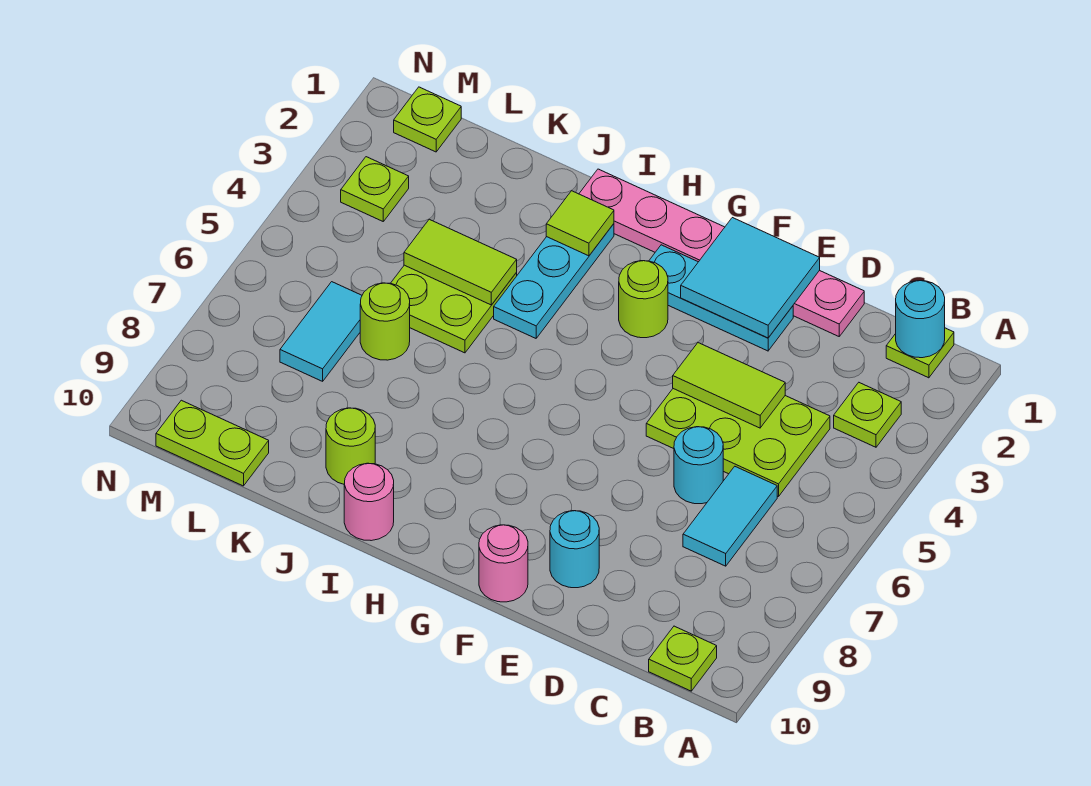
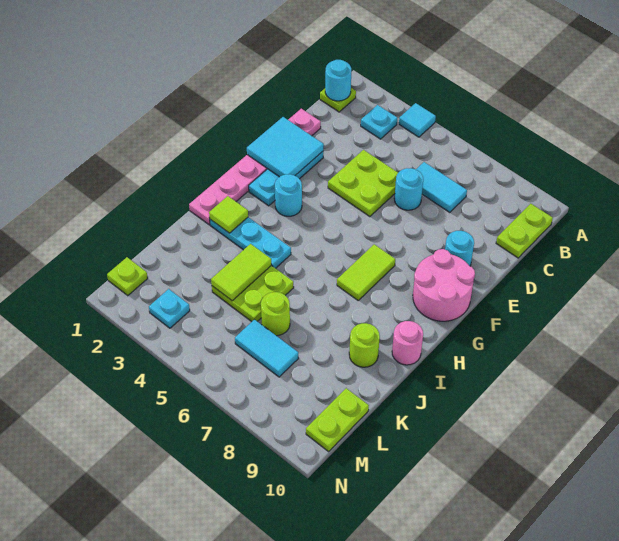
none -> cyan 1x1 tile [399,103,436,137]
lime 1x1 plate [834,383,901,447] -> cyan 1x1 plate [361,105,397,139]
lime 1x1 plate [649,626,717,691] -> lime 1x2 plate [496,204,553,258]
lime 2x3 plate [646,389,830,497] -> lime 2x2 plate [328,150,398,217]
lime 1x2 tile [673,343,785,428] -> lime 1x2 tile moved to [337,244,395,300]
pink 1x1 round brick [479,525,528,602] -> pink 2x2 round brick [413,249,475,321]
lime 1x1 round brick [619,261,668,338] -> cyan 1x1 round brick [275,174,302,216]
lime 1x1 plate [341,157,409,221] -> cyan 1x1 plate [149,289,190,328]

